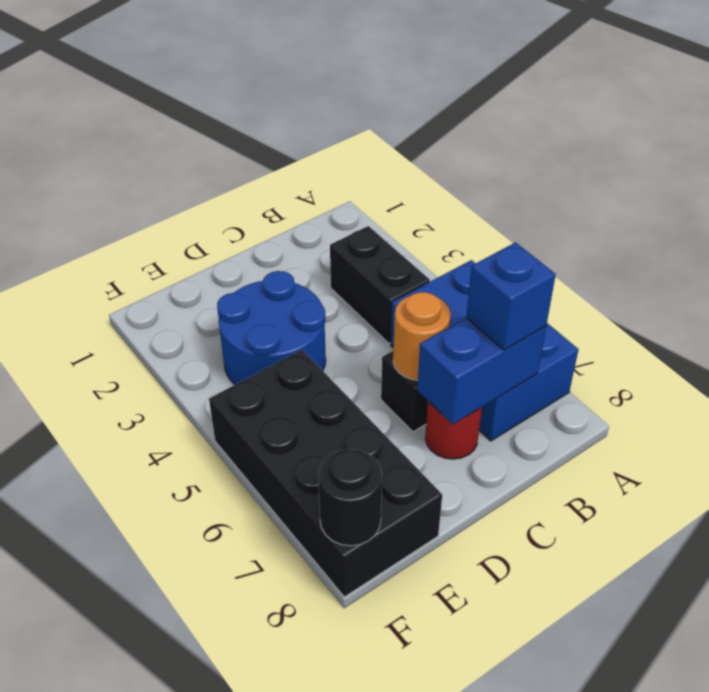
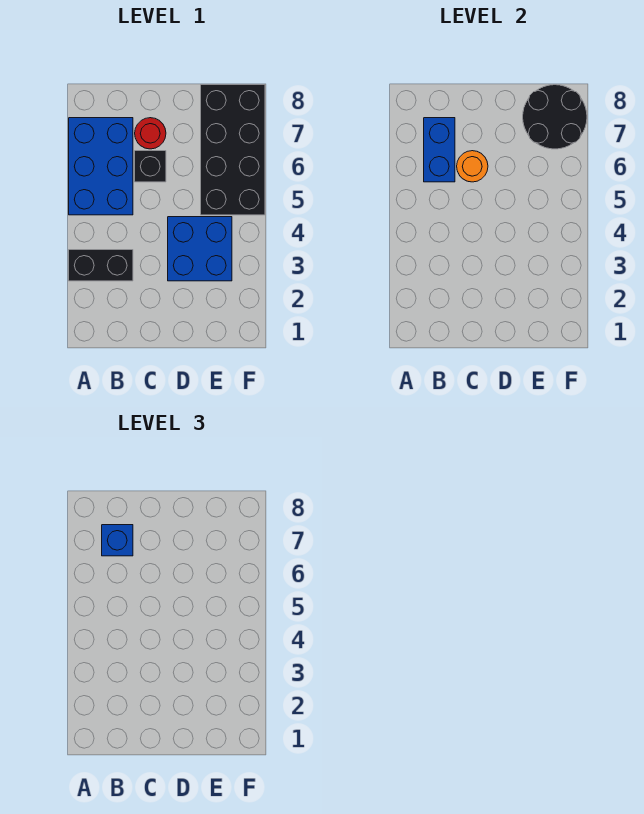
black 1x2 brick [330,226,430,344] -> black 1x2 brick turned to [69,250,133,281]
blue 1x2 brick [417,318,546,424] -> blue 1x2 brick turned to [424,118,455,182]
blue 2x2 round brick [217,271,326,385] -> blue 2x2 brick [168,217,232,281]
black 1x1 round brick [318,449,382,546] -> black 2x2 round brick [523,85,587,149]

